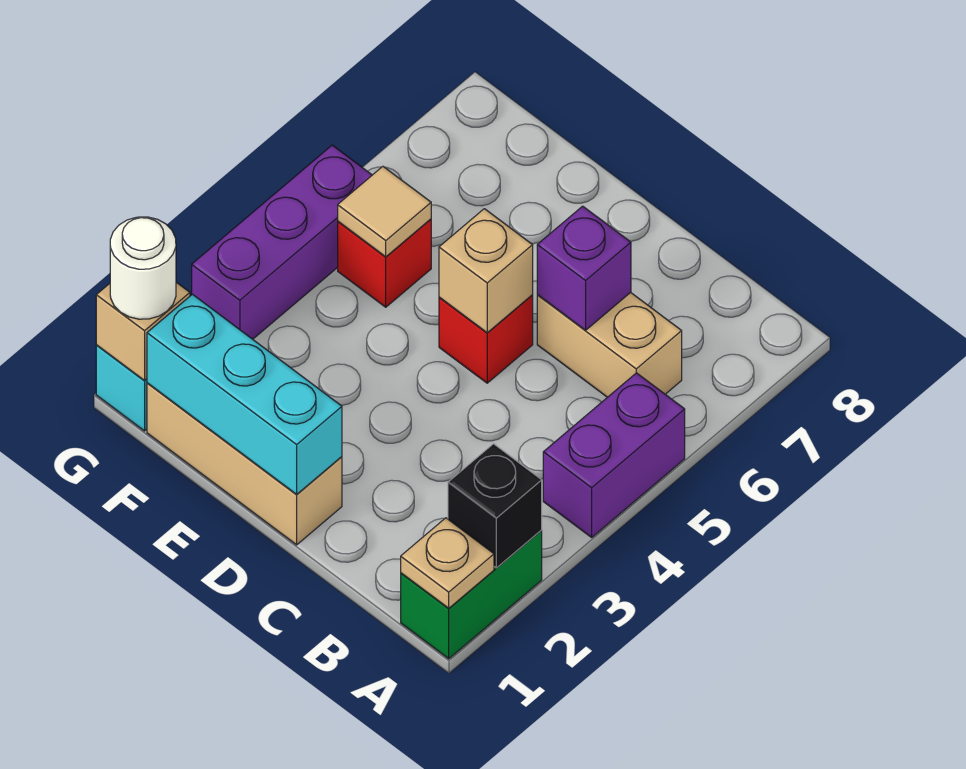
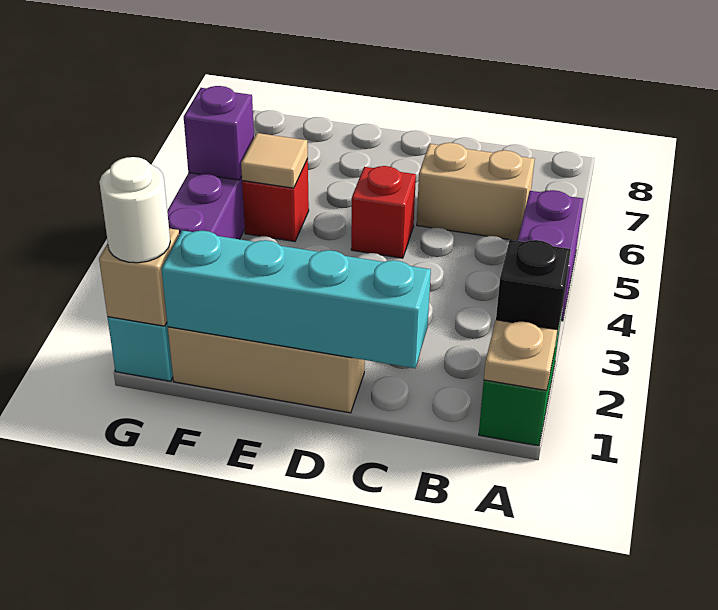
purple 1x1 brick [537,206,631,330] -> purple 1x1 brick moved to [184,86,254,180]
cyan 1x3 brick [147,294,342,495] -> cyan 1x4 brick [161,230,431,368]
tan 1x1 brick [439,209,533,333] -> none

